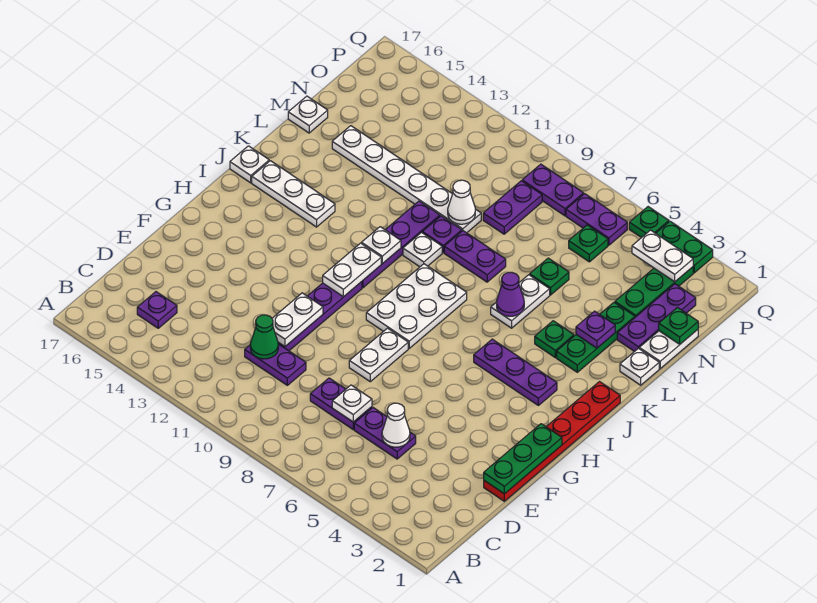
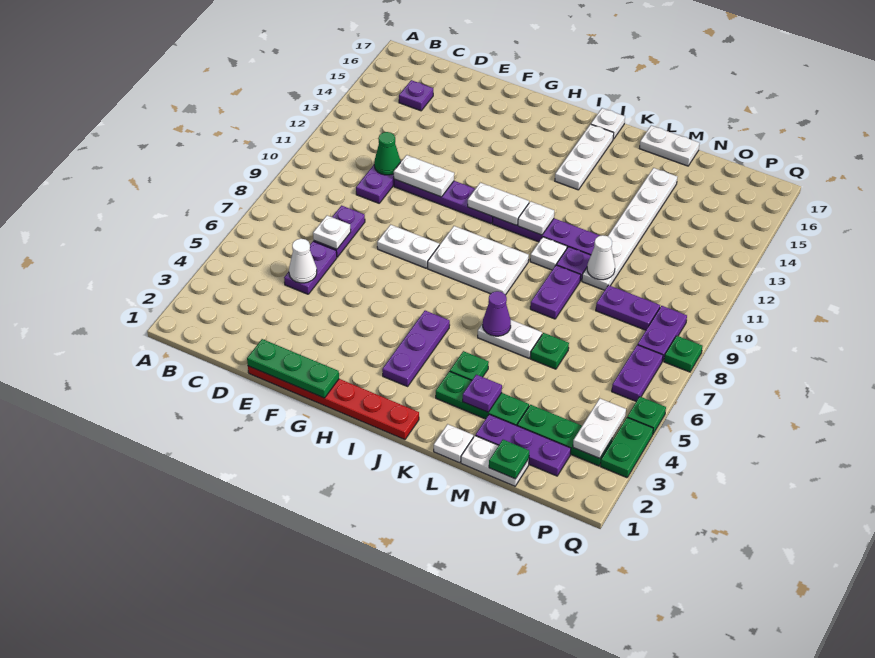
white 1x1 plate [288,96,328,133] -> white 1x2 plate [640,126,700,166]
green 1x1 plate [569,225,608,262] -> green 1x1 plate moved to [664,336,703,372]

